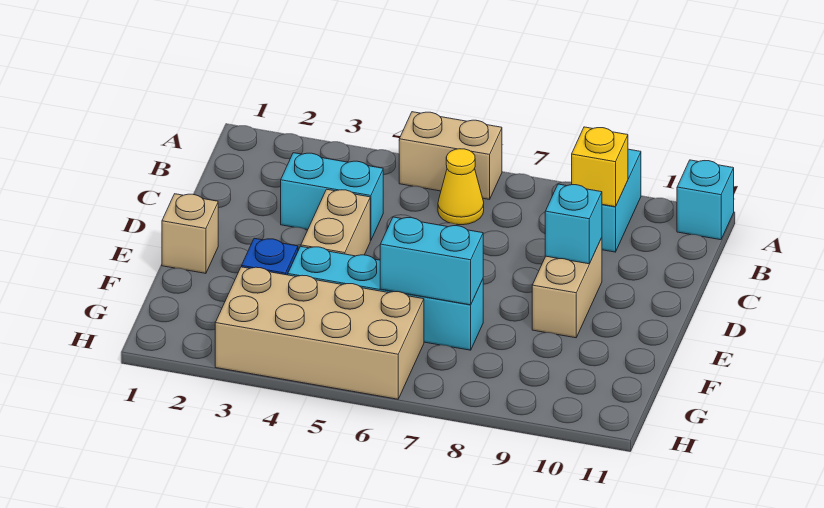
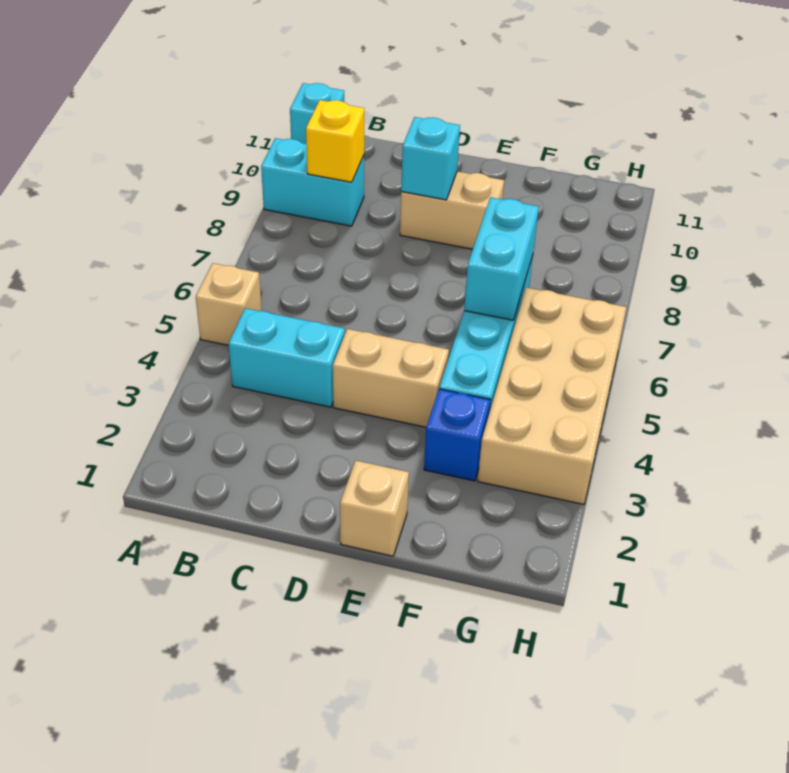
tan 1x2 brick [399,112,502,199] -> tan 1x1 brick [196,263,262,345]
yellow 1x1 cone [438,149,484,225] -> none
cyan 1x2 brick [281,153,383,240] -> cyan 1x2 brick turned to [229,308,345,407]

